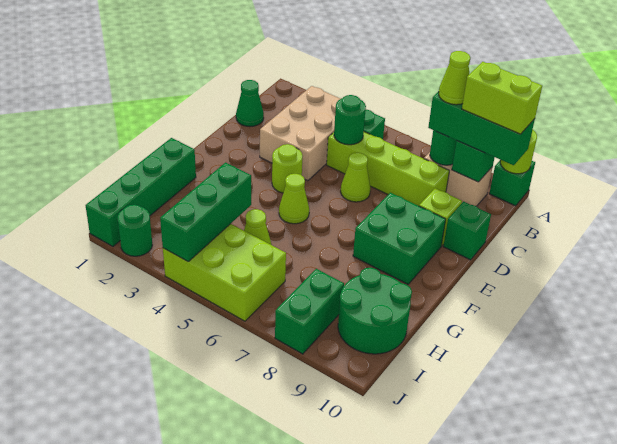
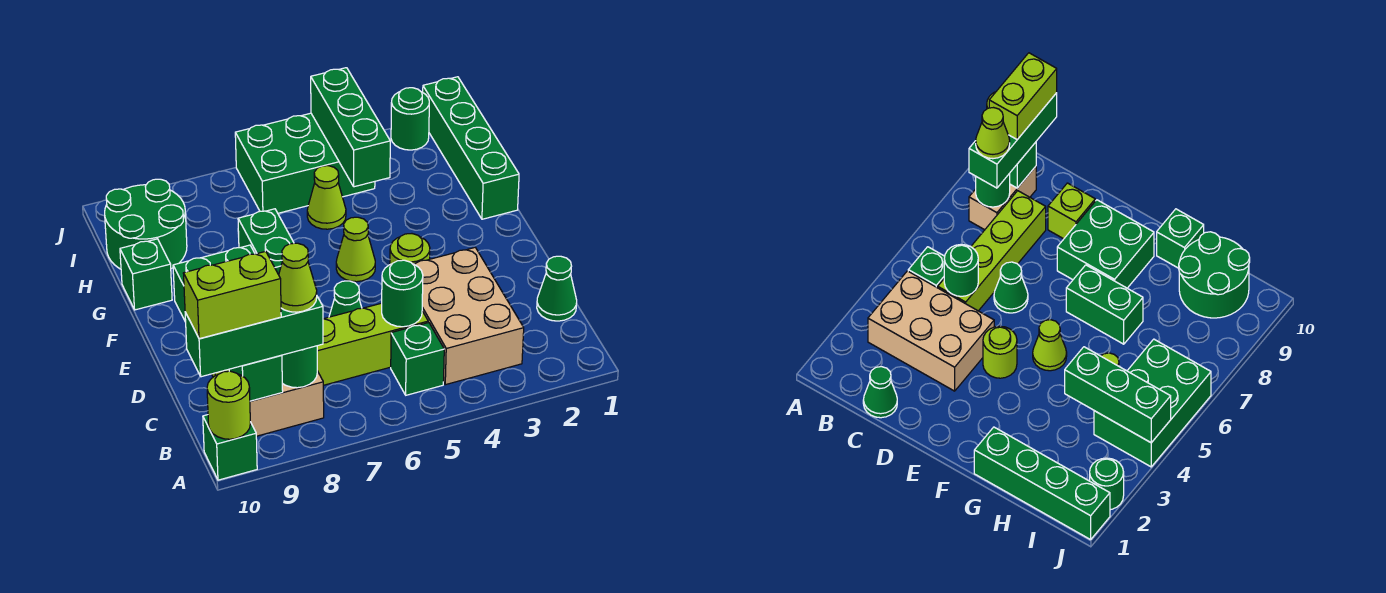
lime 1x1 cone [341,153,371,202] -> green 1x1 cone [329,281,362,317]
green 1x1 brick [443,202,491,260] -> green 1x1 brick moved to [120,239,172,310]
lime 2x3 brick [163,224,286,321] -> green 2x3 brick [235,113,375,213]
green 1x2 brick [275,269,344,354] -> green 1x2 brick moved to [238,209,294,275]

